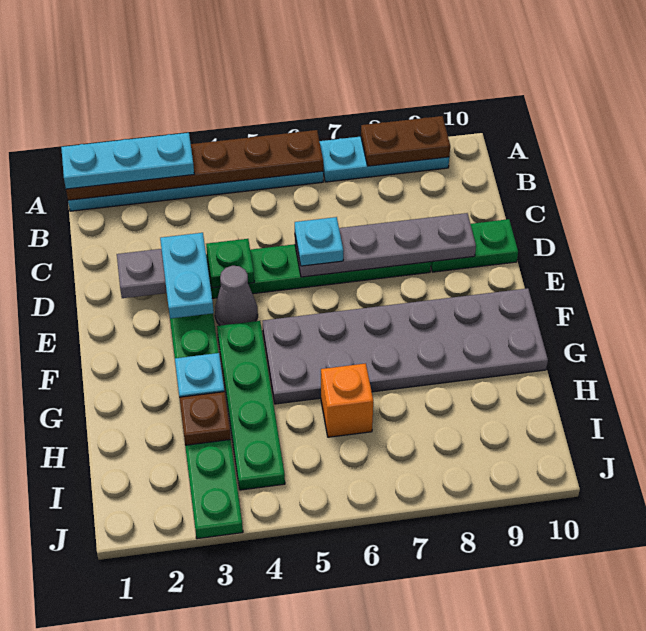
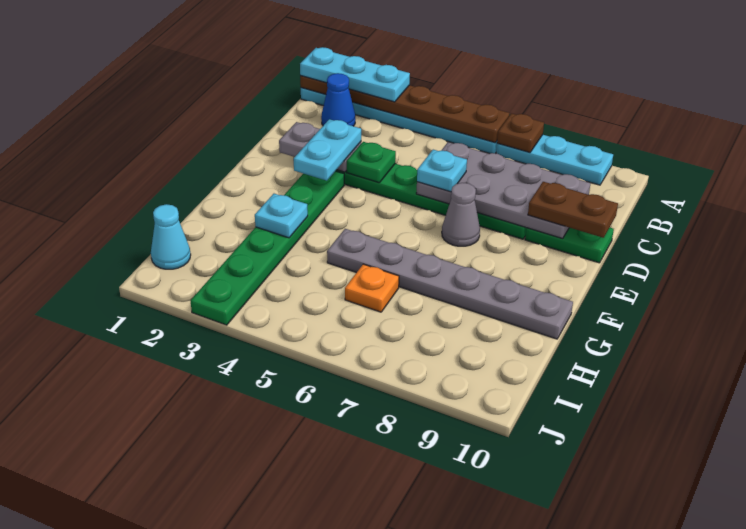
brown 1x2 plate [361,116,450,166] -> brown 1x2 plate moved to [528,182,618,238]
none -> blue 1x1 cone [321,73,355,126]
grey 1x4 plate [295,213,476,277] -> grey 2x4 plate [416,142,590,238]
grey 1x1 cone [215,266,258,326] -> grey 1x1 cone moved to [442,183,480,246]
green 1x4 plate [217,321,285,490] -> none
grey 2x6 plate [263,288,548,404] -> grey 1x6 plate [327,229,573,339]
brown 1x1 plate [179,392,231,445] -> brown 1x1 plate moved to [497,113,544,152]
orange 1x1 brick [321,363,373,437] -> orange 1x1 plate [345,264,399,312]
none -> cyan 1x1 cone [151,204,191,269]

